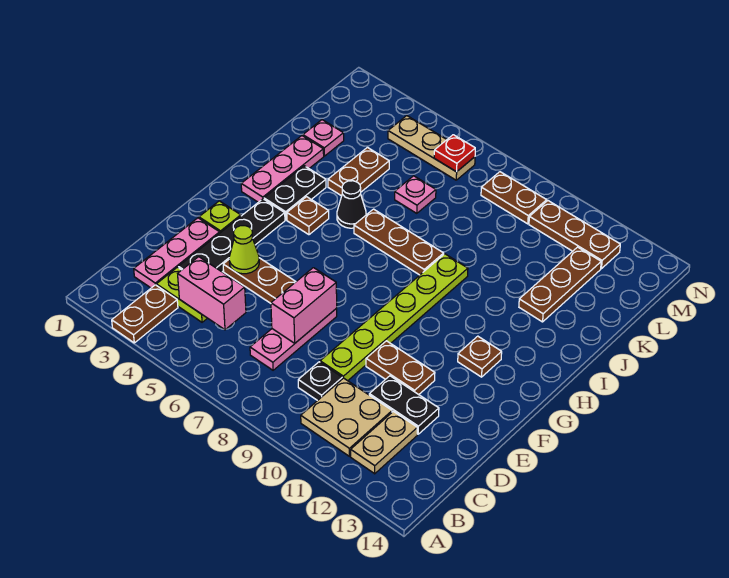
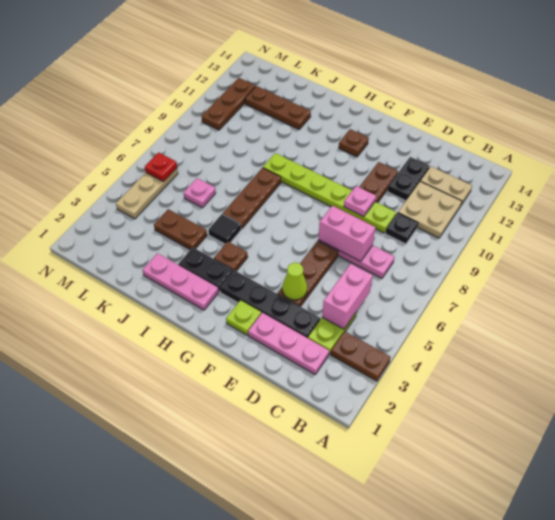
black 1x1 cone [337,181,366,228] -> black 1x1 tile [208,214,241,244]
pink 1x1 plate [303,120,344,156] -> pink 1x1 plate moved to [344,186,376,217]
brown 1x2 plate [481,172,547,224] -> none

